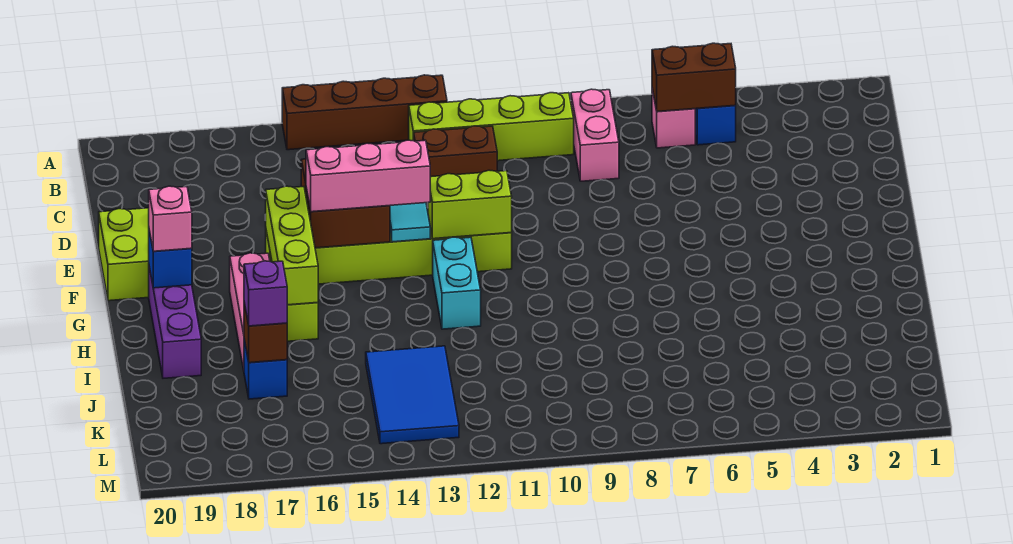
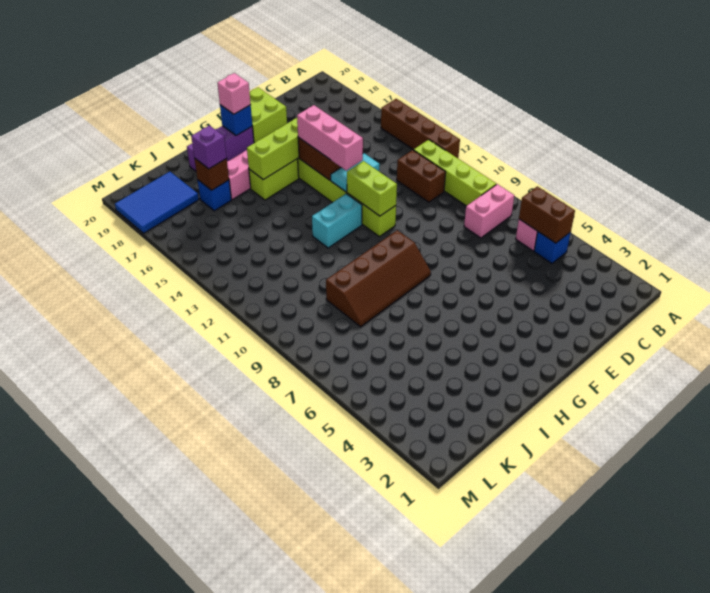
none -> brown 2x4 slope [326,230,431,327]
blue 2x3 tile [366,346,459,444] -> blue 2x3 tile moved to [115,172,199,233]

